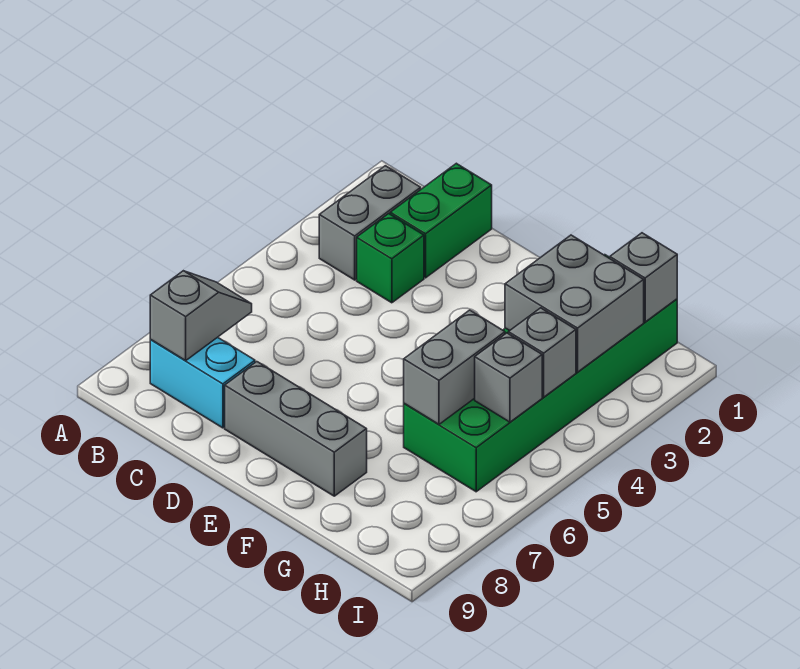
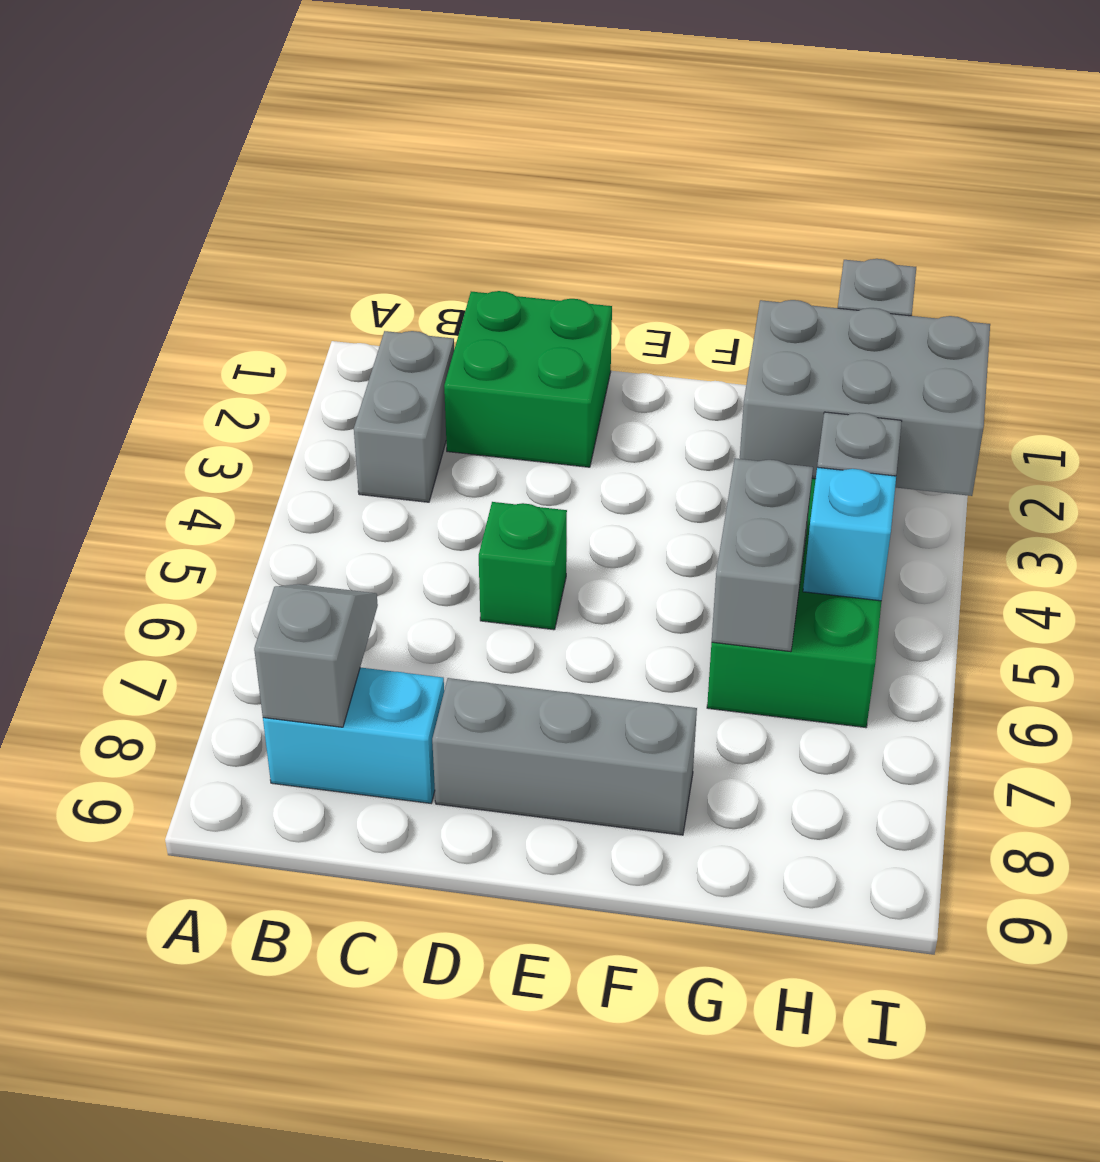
green 1x2 brick [390,163,492,278] -> green 2x2 brick [444,291,612,467]
green 1x1 brick [357,214,424,303] -> green 1x1 brick moved to [479,502,567,630]
grey 2x2 brick [505,235,644,372] -> grey 2x3 brick [740,300,990,496]
grey 1x1 brick [475,333,542,422] -> cyan 1x1 brick [803,467,896,601]

